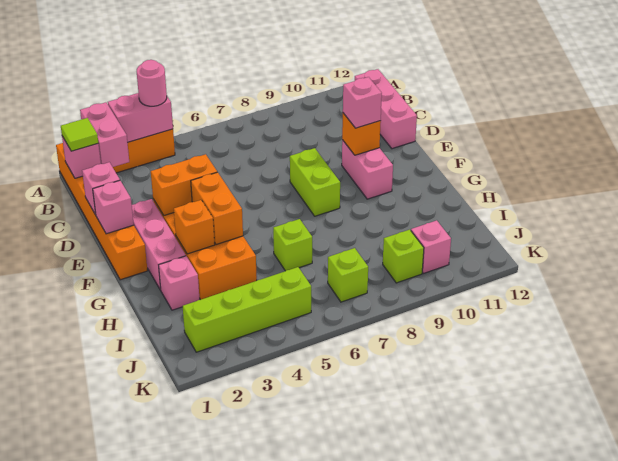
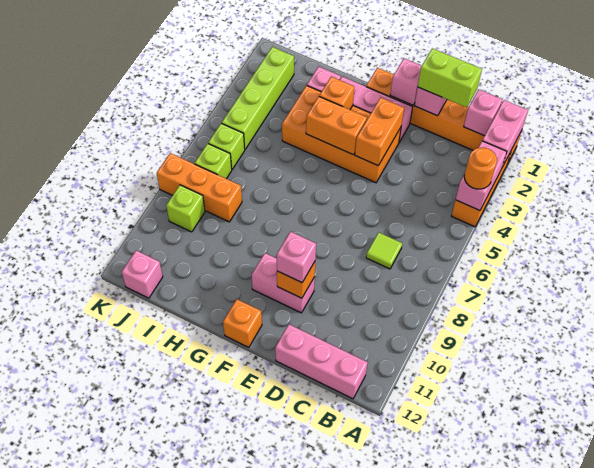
pink 1x2 brick [80,102,129,167] -> pink 1x2 brick turned to [482,100,528,167]
pink 1x1 round brick [137,60,167,106] -> orange 1x1 round brick [464,148,497,189]
lime 1x1 tile [61,118,98,151] -> lime 1x1 tile moved to [366,232,402,269]
lime 1x2 brick [290,148,340,216] -> lime 1x2 brick moved to [418,48,482,108]
none -> orange 1x1 brick [223,299,262,347]
lime 1x1 brick [273,219,312,271] -> lime 1x1 brick moved to [208,123,245,169]
none -> orange 1x3 brick [157,153,242,222]
pink 1x1 brick [411,220,451,273] -> pink 1x1 brick moved to [122,250,163,298]

